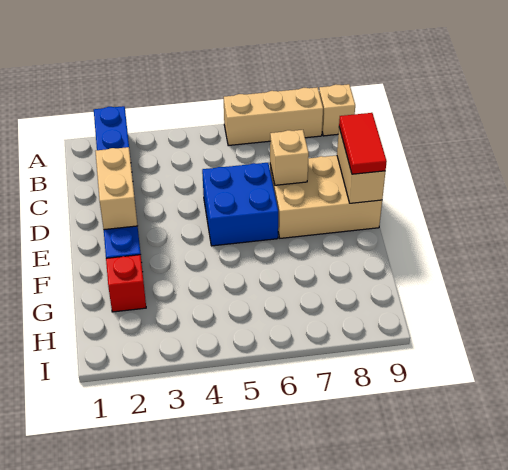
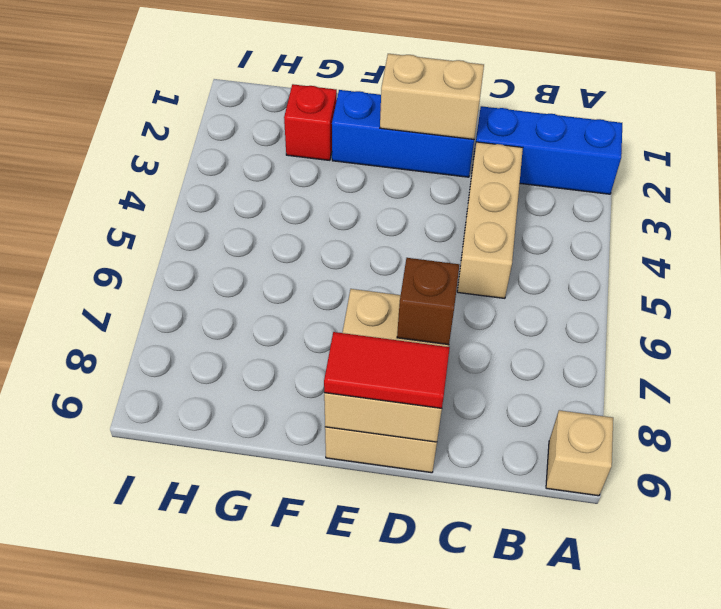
tan 1x3 brick [224,87,323,146] -> tan 1x3 brick moved to [457,142,523,298]
blue 2x2 brick [202,163,278,246] -> none
tan 1x1 brick [270,130,309,185] -> brown 1x1 brick [397,258,459,345]

